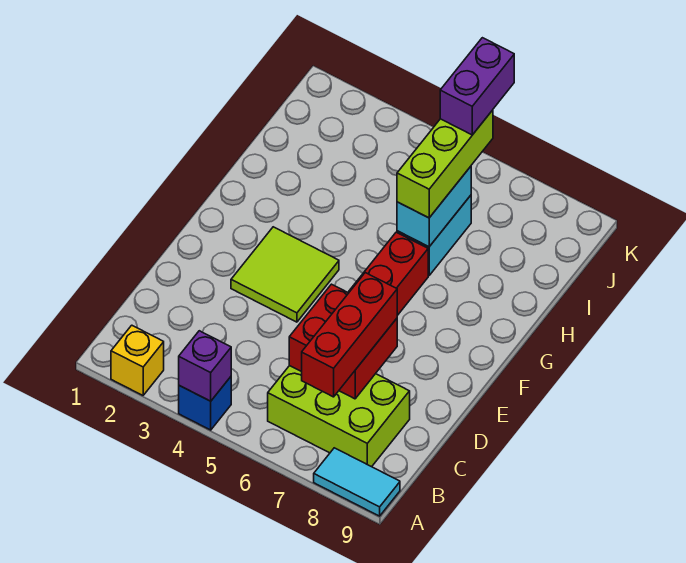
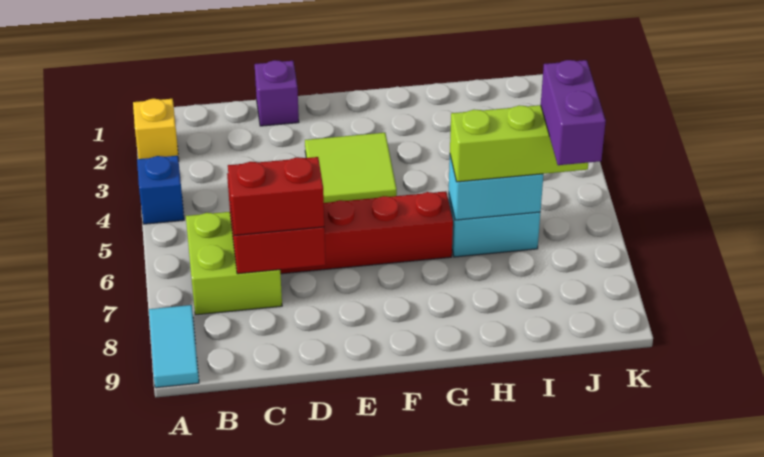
purple 1x1 brick [179,331,231,401] -> purple 1x1 brick moved to [255,60,299,126]
lime 2x3 brick [268,366,410,467] -> lime 2x2 brick [186,212,282,315]
red 1x3 brick [302,273,397,397] -> red 1x2 brick [228,157,324,235]
purple 1x2 brick [440,38,514,135] -> purple 1x2 brick turned to [541,60,606,165]

